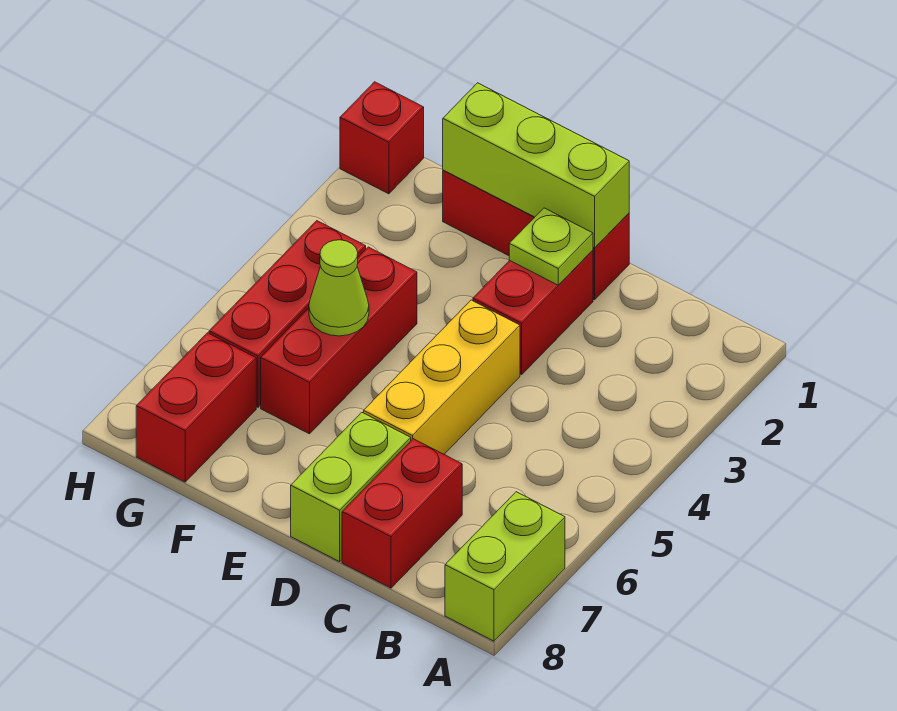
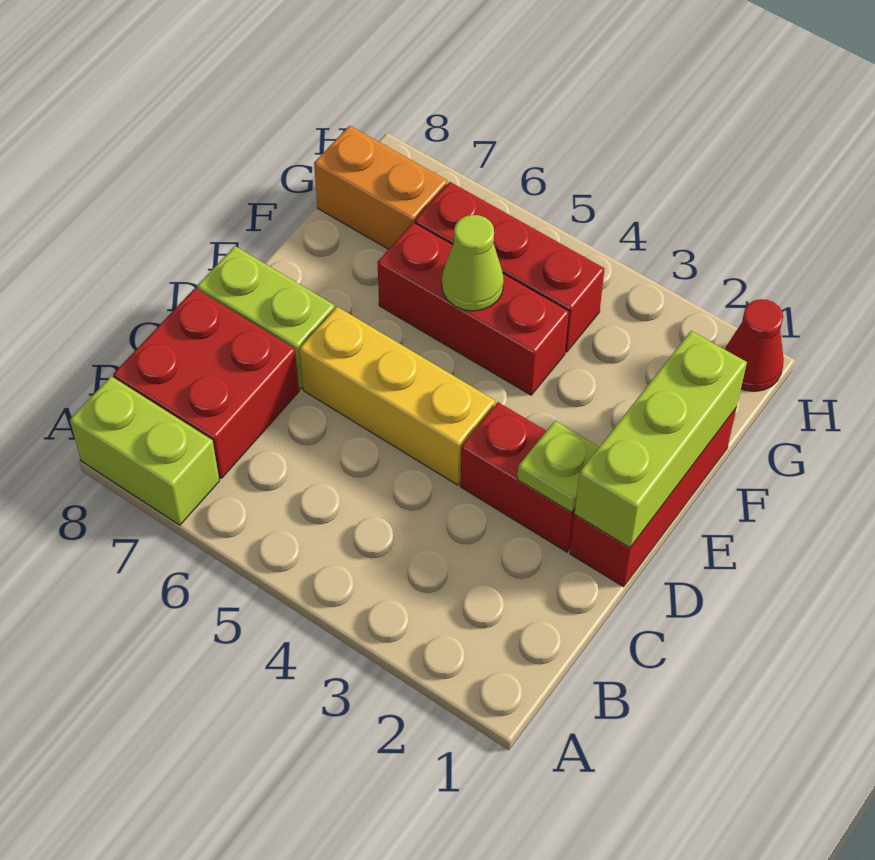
red 1x2 brick [342,439,462,588] -> red 2x2 brick [113,288,299,478]
red 1x2 brick [136,333,256,482] -> orange 1x2 brick [314,126,447,249]
red 1x1 brick [340,82,424,194] -> red 1x1 cone [725,299,784,392]

